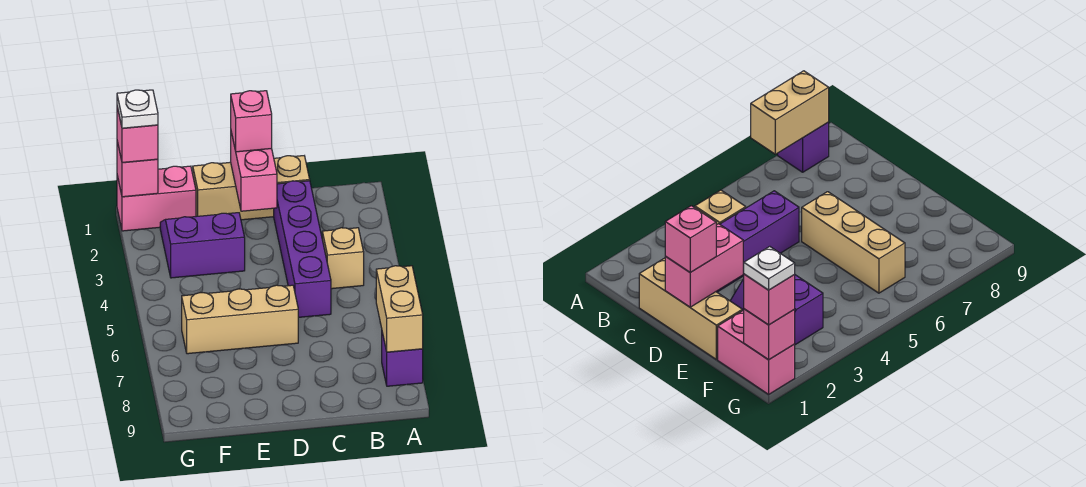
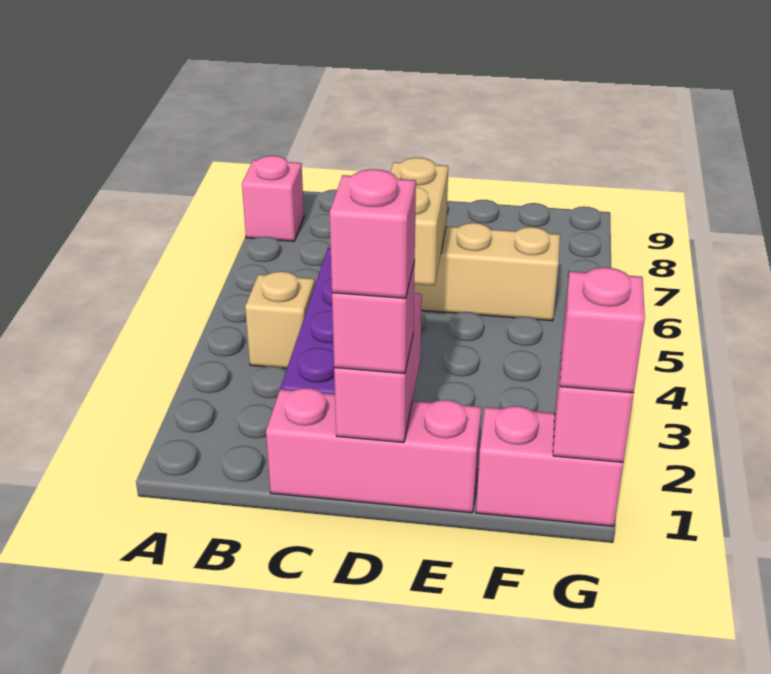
tan 1x2 brick [376,266,423,352] -> tan 1x2 brick moved to [390,158,448,286]
purple 1x1 brick [382,333,423,386] -> pink 1x1 brick [242,156,304,241]
tan 1x3 brick [193,156,310,220] -> pink 1x3 brick [266,388,481,513]
none -> pink 1x1 brick [330,169,416,298]
purple 2x2 slope [160,213,245,278] -> none
white 1x1 plate [117,90,158,128] -> none

